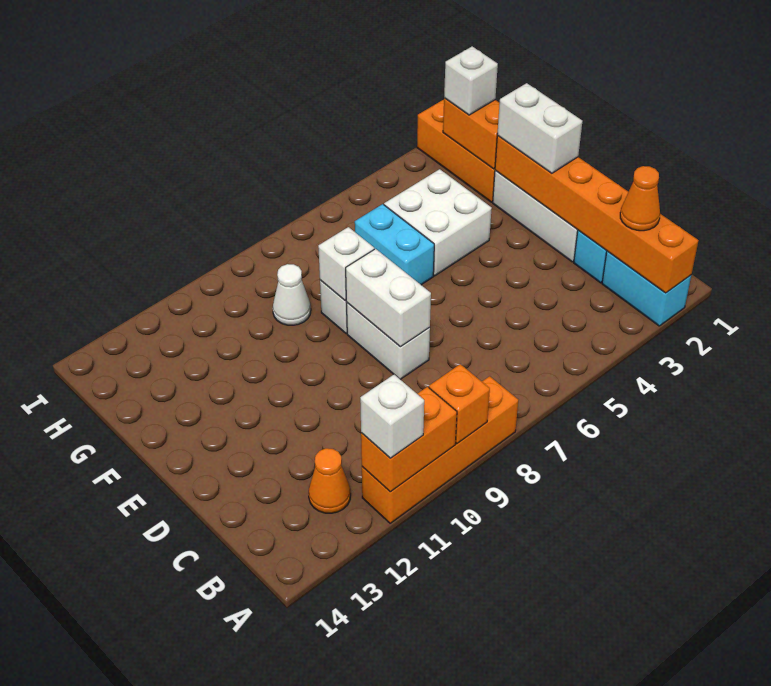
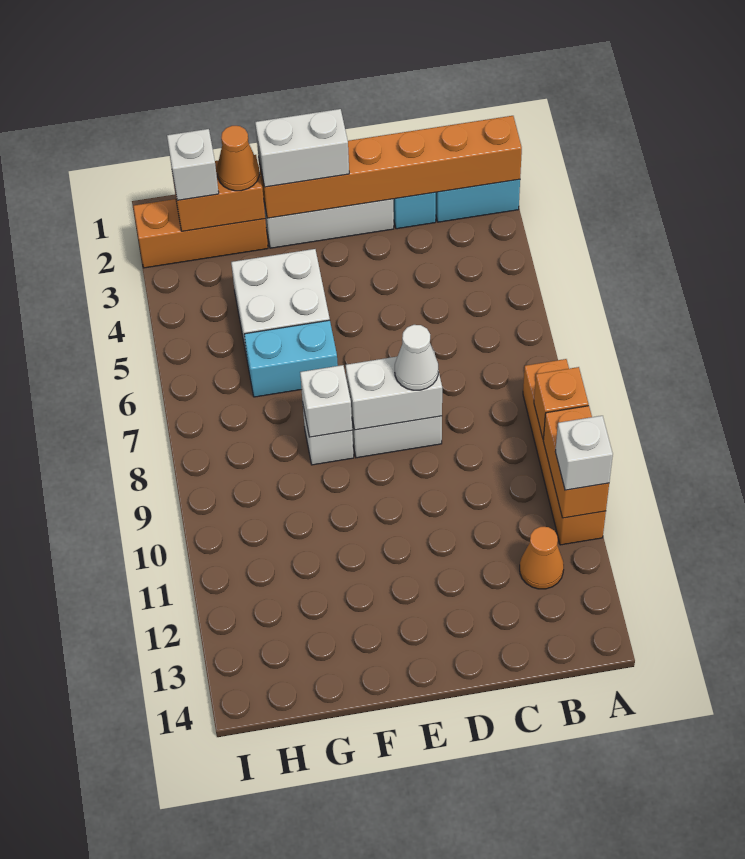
orange 1x1 cone [620,166,660,231] -> orange 1x1 cone moved to [217,126,259,191]
white 1x1 cone [273,264,311,325] -> white 1x1 cone moved to [395,325,438,390]

